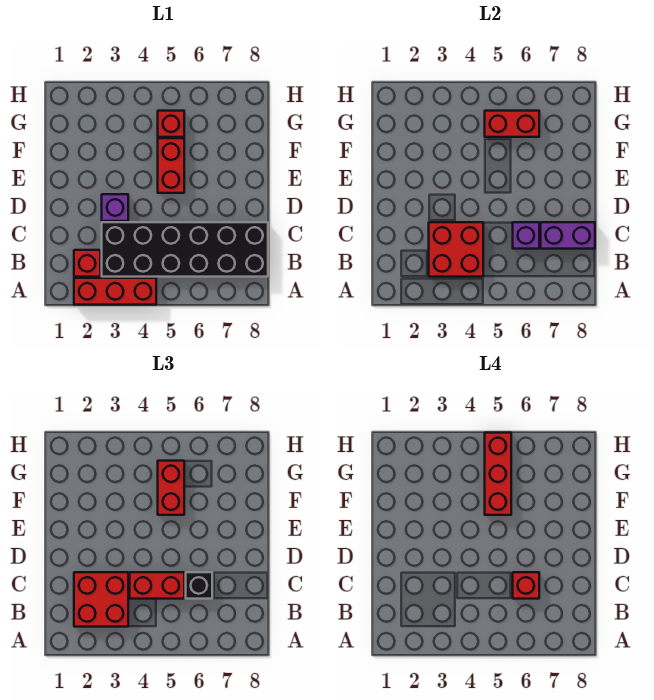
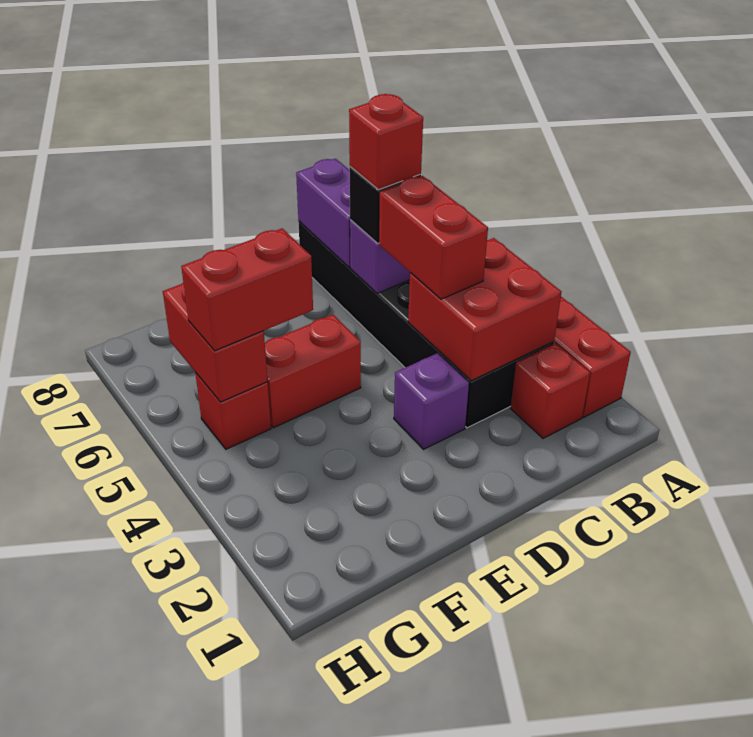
red 2x2 brick [74,572,128,627] -> none
red 1x3 brick [485,433,511,515] -> none

